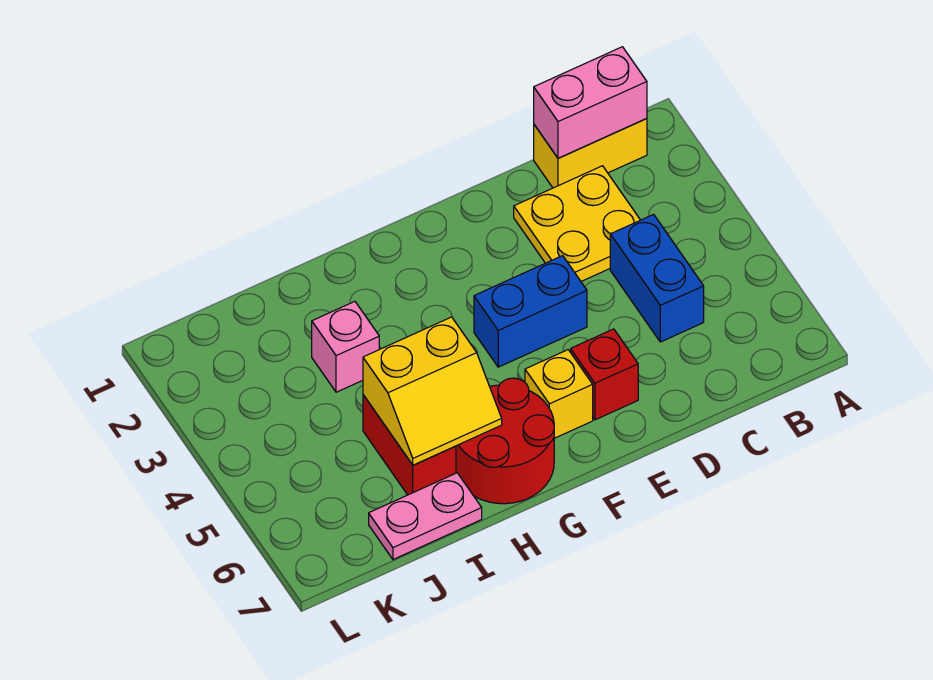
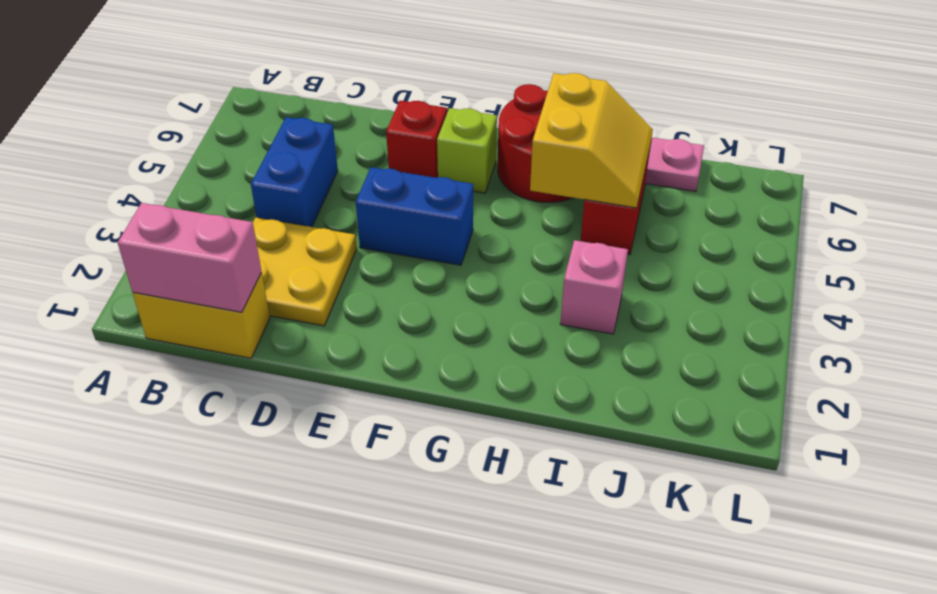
yellow 1x1 brick [525,350,593,438] -> lime 1x1 brick [437,108,497,193]
yellow 2x2 slope [363,317,502,465] -> yellow 2x2 slope turned to [530,73,653,208]

